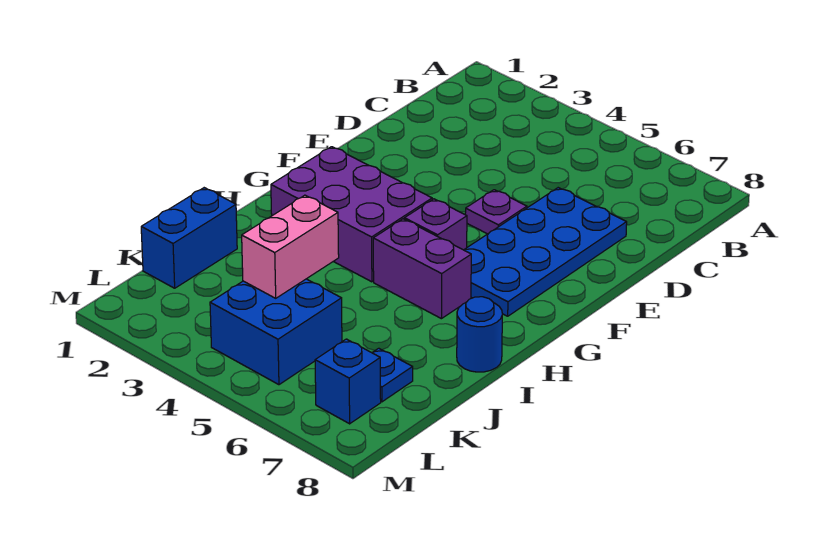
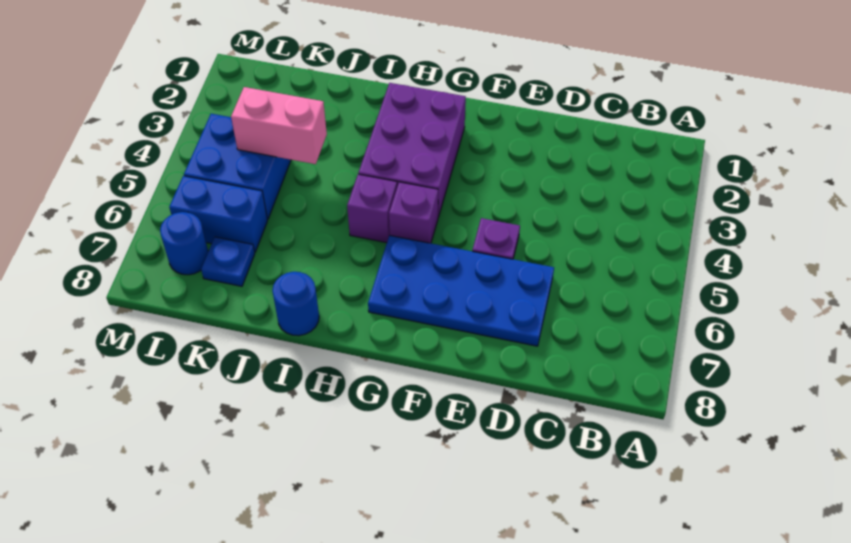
purple 1x2 brick [373,219,471,319] -> purple 1x1 brick [347,174,397,243]
blue 1x2 brick [141,188,237,288] -> blue 1x2 brick moved to [169,176,267,252]
blue 1x1 brick [315,339,381,424] -> blue 1x1 round brick [160,212,208,275]

